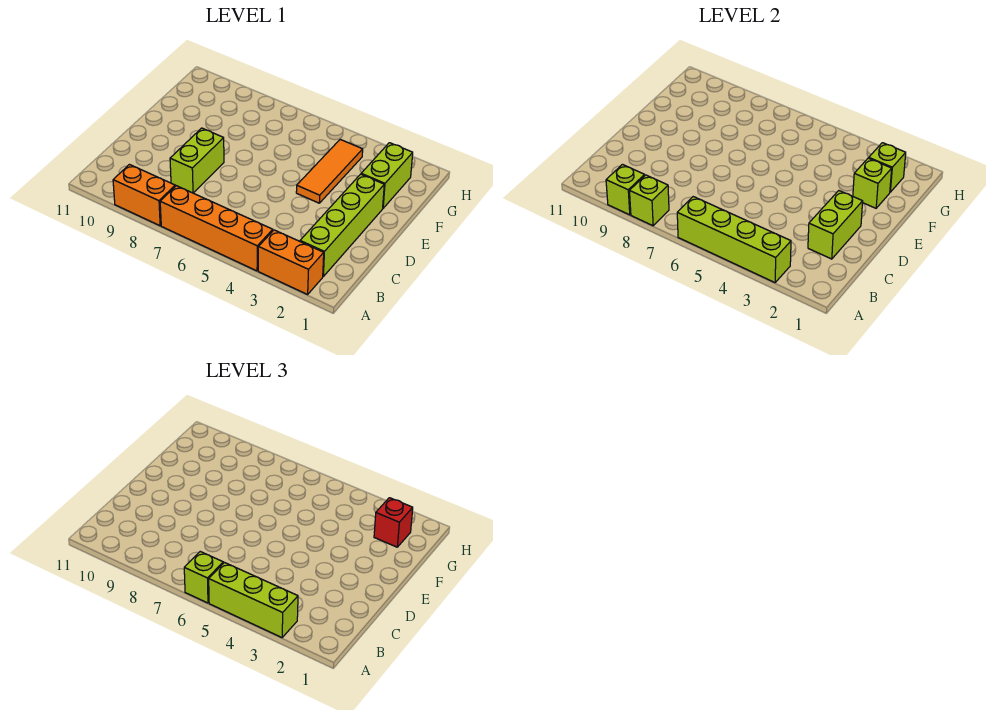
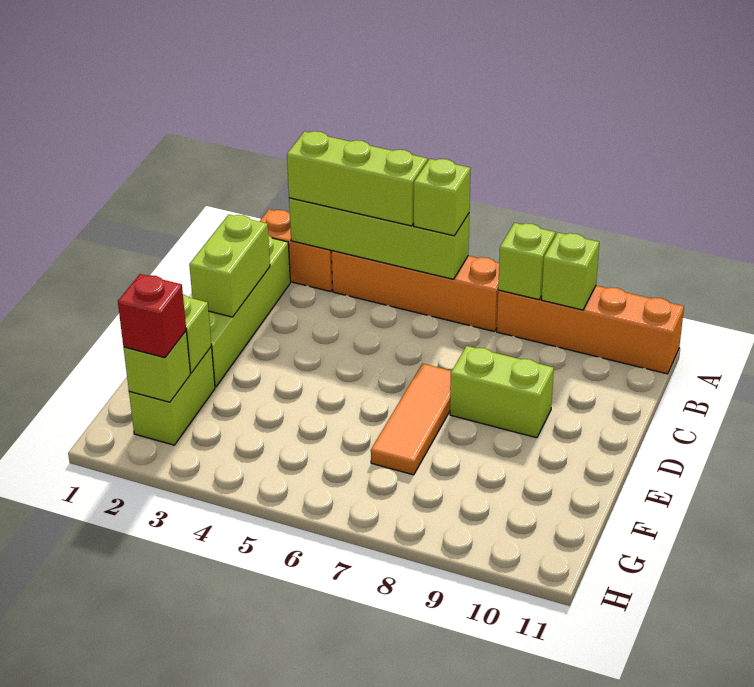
orange 1x2 brick [113,165,175,226] -> orange 1x4 brick [497,286,684,374]
lime 1x2 brick [170,128,224,193] -> lime 1x2 brick turned to [450,346,554,438]
orange 1x3 tile [296,139,363,203] -> orange 1x3 tile moved to [371,364,452,475]

